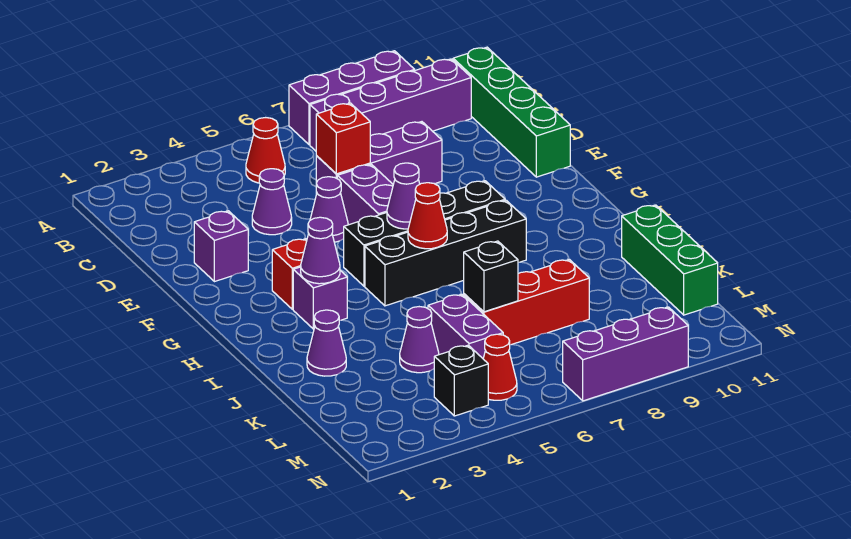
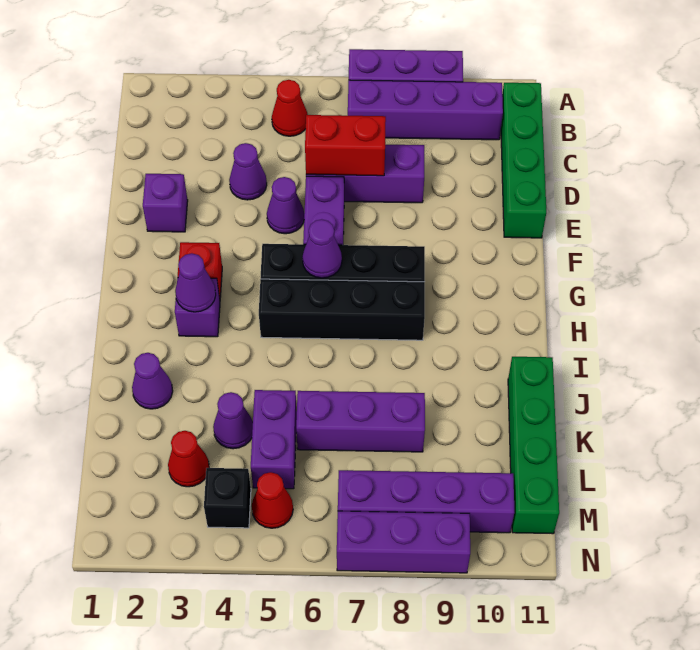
red 1x1 brick [316,103,370,174] -> red 1x2 brick [305,115,386,176]
red 1x1 cone [408,183,447,249] -> red 1x1 cone moved to [168,431,209,487]
green 1x3 brick [622,205,718,315] -> green 1x4 brick [508,357,559,534]
red 1x3 brick [464,259,589,345] -> purple 1x3 brick [296,391,425,452]
black 1x1 brick [464,241,518,312] -> none
none -> purple 1x4 brick [338,470,514,533]

